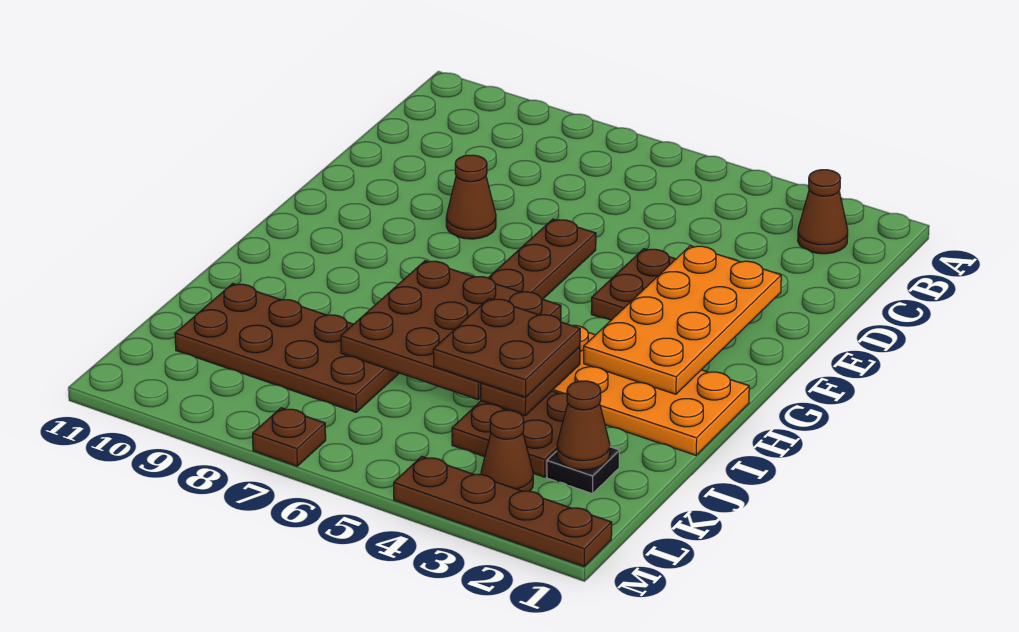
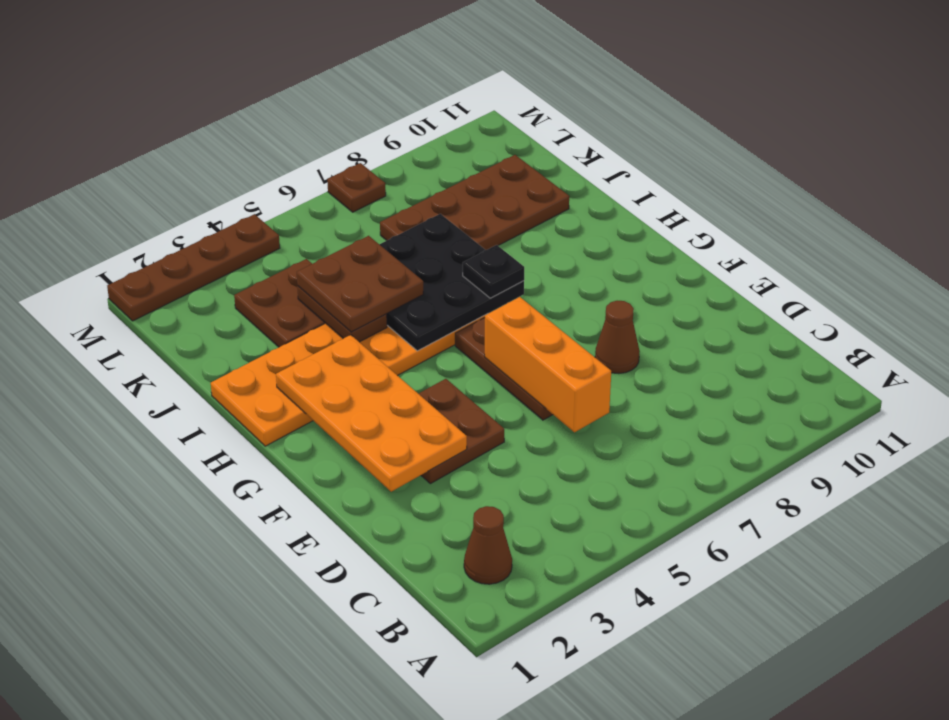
none -> orange 1x3 brick [485,297,611,432]
brown 3x3 plate [341,261,561,400] -> black 3x3 plate [379,214,524,351]
black 1x1 plate [547,447,620,494] -> black 1x1 plate moved to [463,245,524,298]
brown 1x1 cone [557,381,610,470] -> none
brown 1x1 cone [481,410,533,491] -> none

